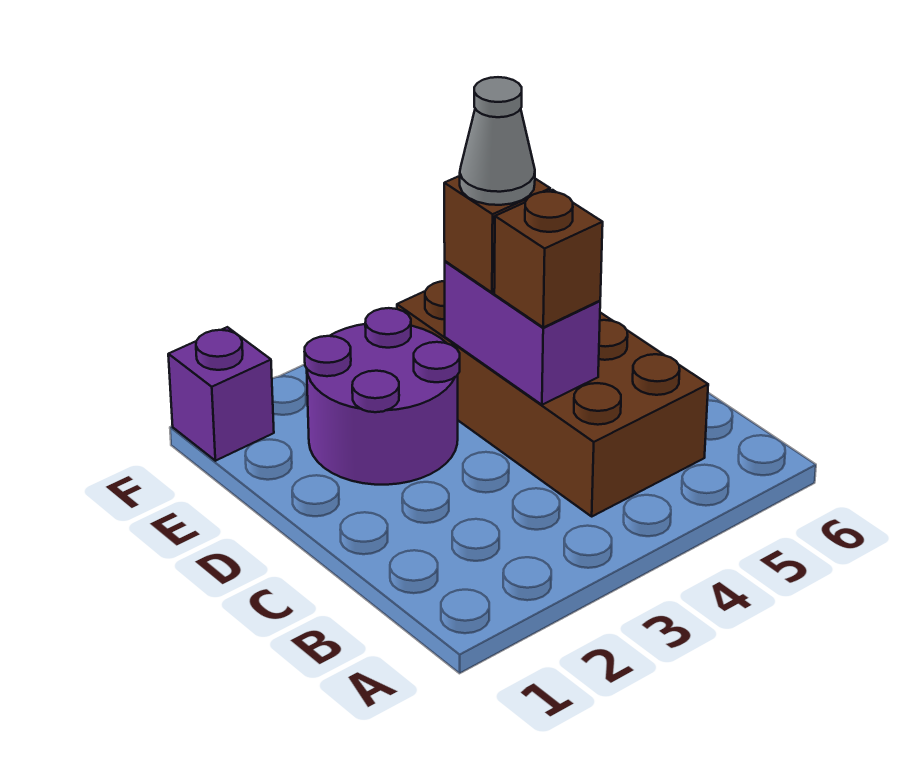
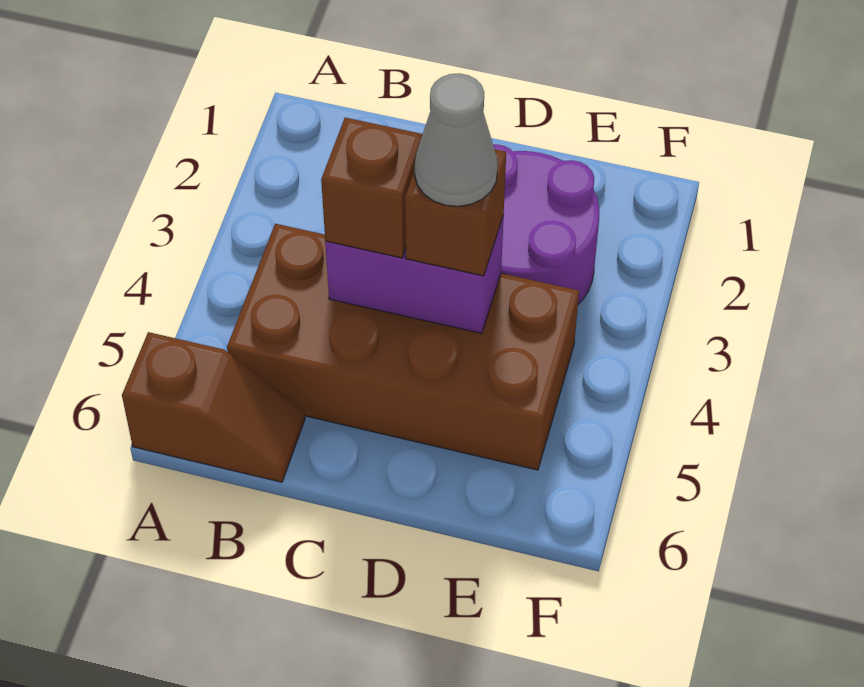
none -> brown 1x2 slope [122,332,305,482]
purple 1x1 brick [168,327,274,461] -> none

